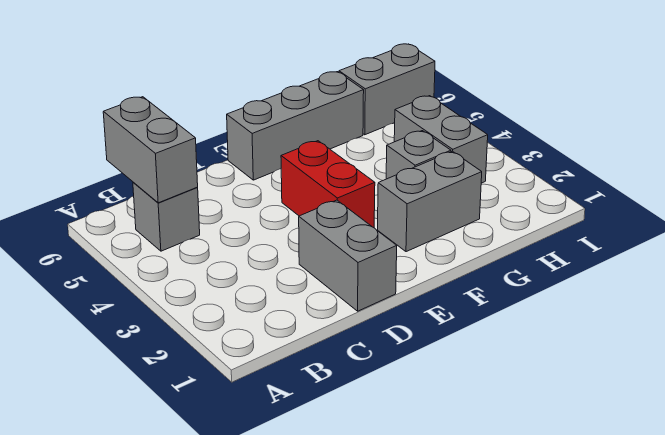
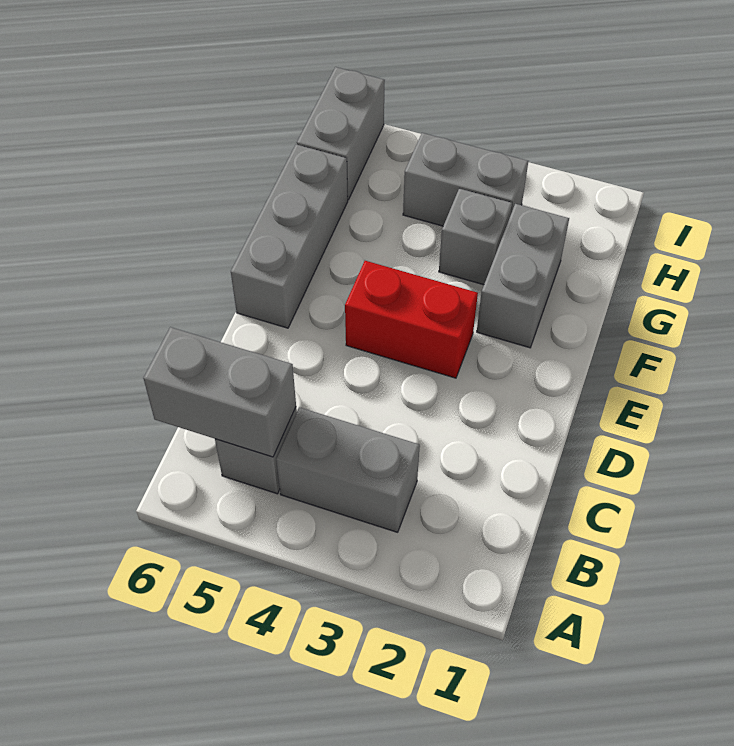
grey 1x2 brick [299,200,397,311] -> grey 1x2 brick moved to [276,407,420,532]

